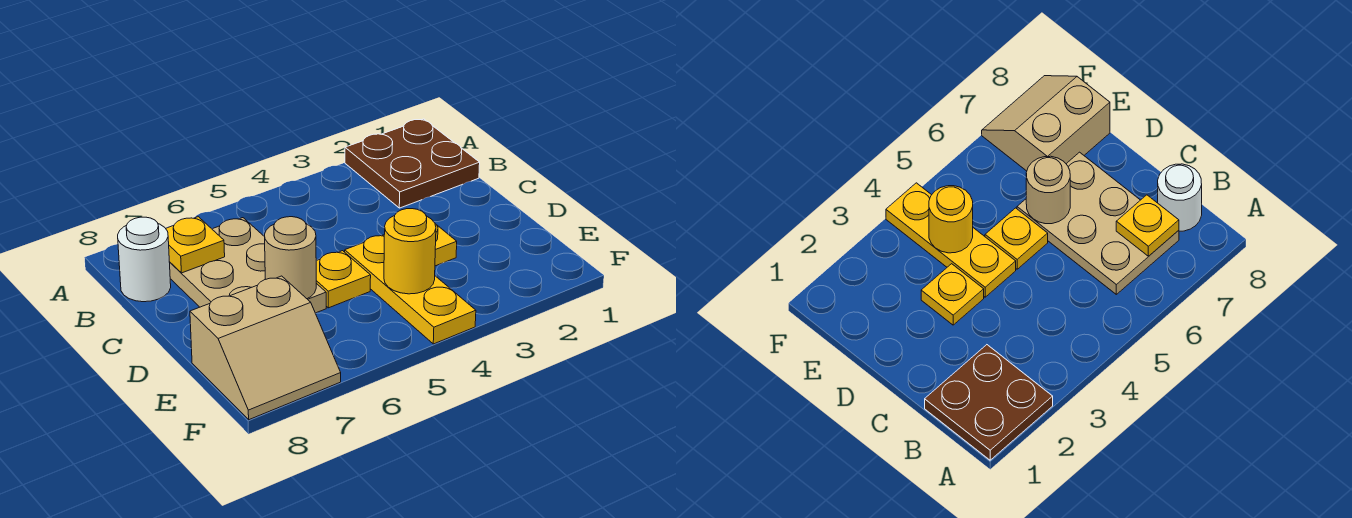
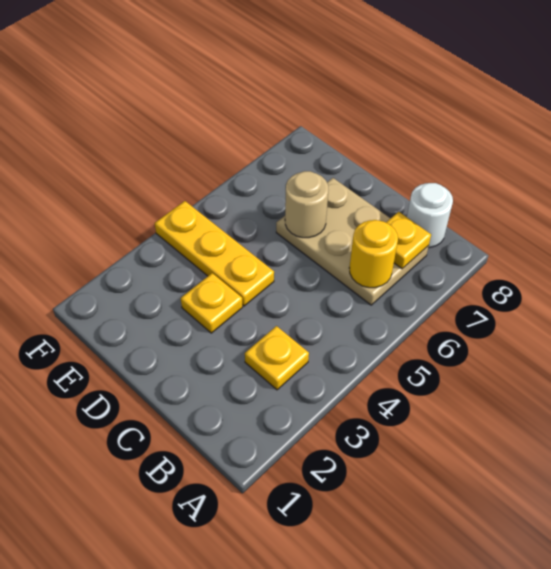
brown 2x2 plate [345,119,480,208] -> none
yellow 1x1 plate [316,251,371,308] -> yellow 1x1 plate moved to [245,326,309,390]
yellow 1x1 round brick [384,209,436,294] -> yellow 1x1 round brick moved to [349,220,398,288]
tan 2x2 slope [190,276,341,420] -> none

